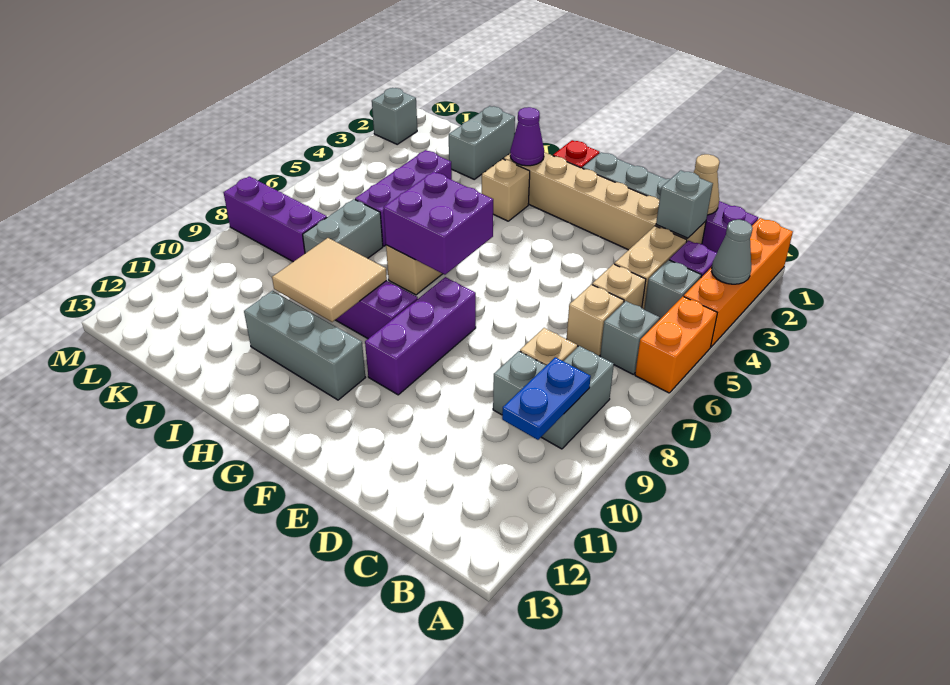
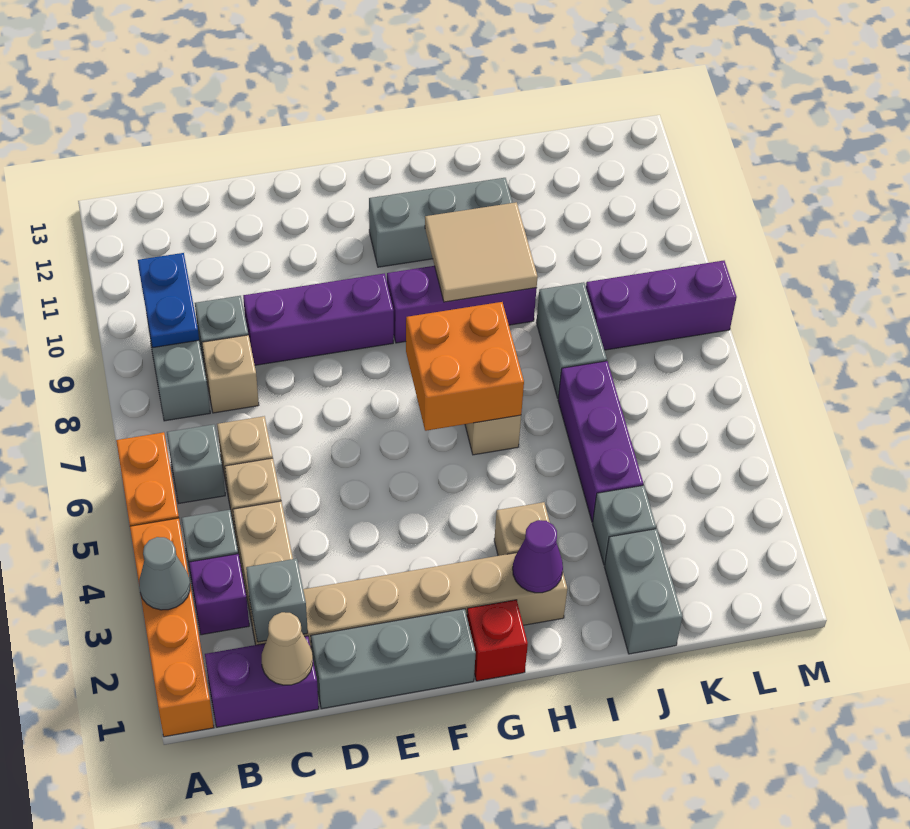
purple 1x3 brick [365,277,476,395] -> purple 1x3 brick turned to [243,273,394,365]
purple 2x2 brick [383,172,493,275] -> orange 2x2 brick [406,302,524,431]
grey 1x1 brick [372,88,417,144] -> grey 1x1 brick moved to [593,485,656,565]

